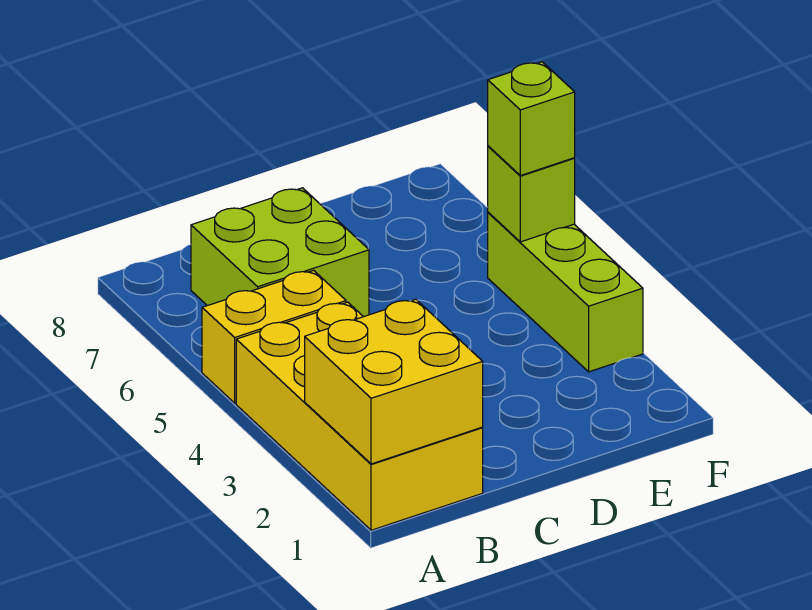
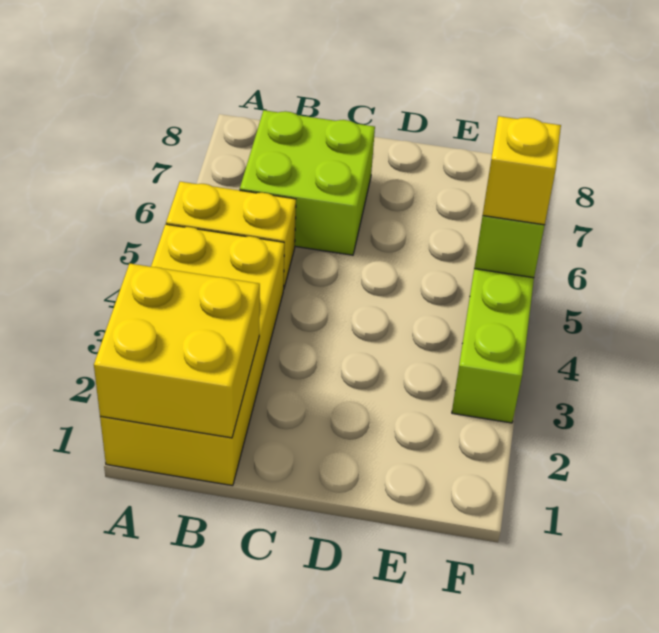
lime 1x1 brick [488,62,575,176] -> yellow 1x1 brick [483,116,561,225]

